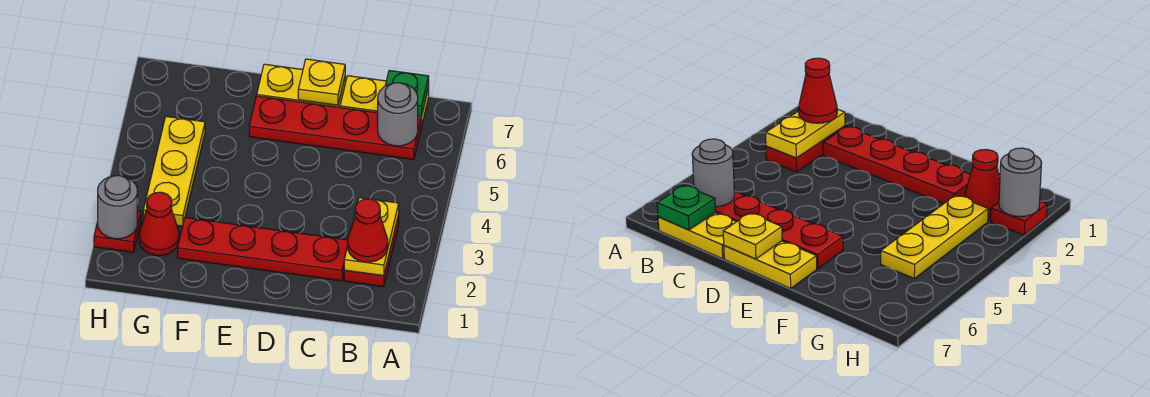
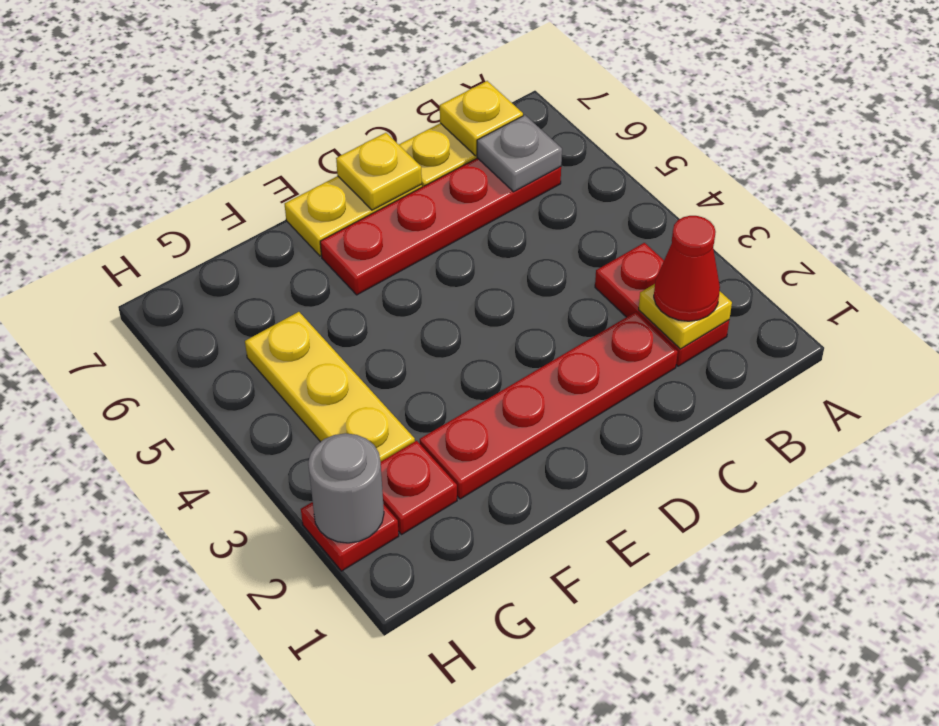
yellow 1x2 plate [344,198,399,276] -> yellow 1x1 plate [639,284,732,349]
grey 1x1 round brick [378,83,418,146] -> grey 1x1 plate [477,115,562,192]
green 1x1 plate [385,70,429,117] -> yellow 1x1 plate [440,81,523,156]
red 1x1 cone [139,192,179,255] -> red 1x1 plate [381,441,457,534]

